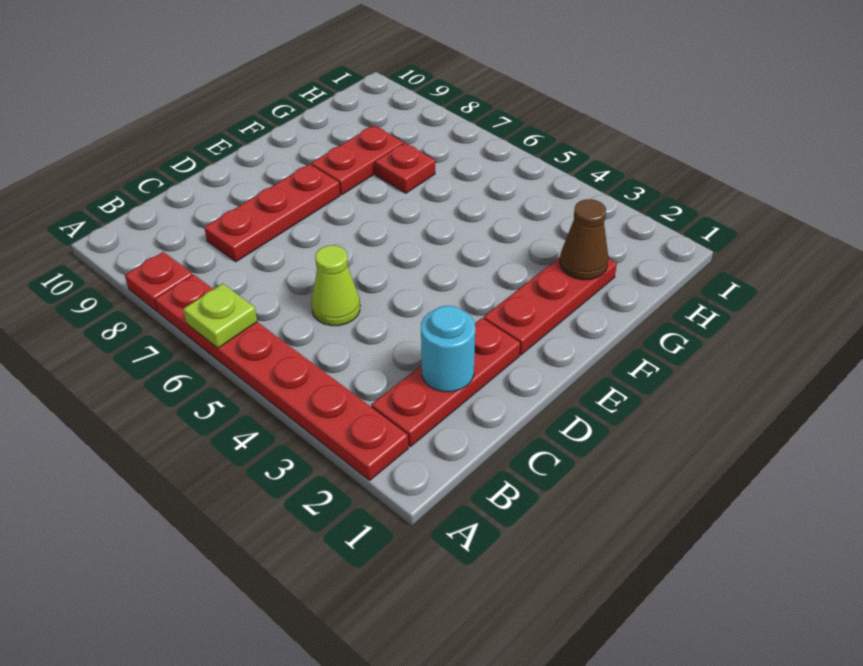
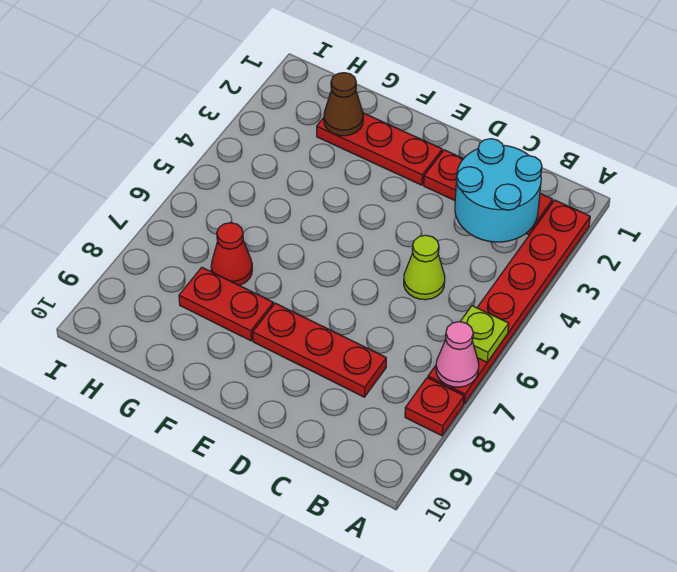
none -> pink 1x1 cone [436,322,479,387]
cyan 1x1 round brick [421,306,475,392] -> cyan 2x2 round brick [455,139,542,242]
red 1x1 plate [375,143,435,193] -> red 1x1 cone [211,223,252,286]

